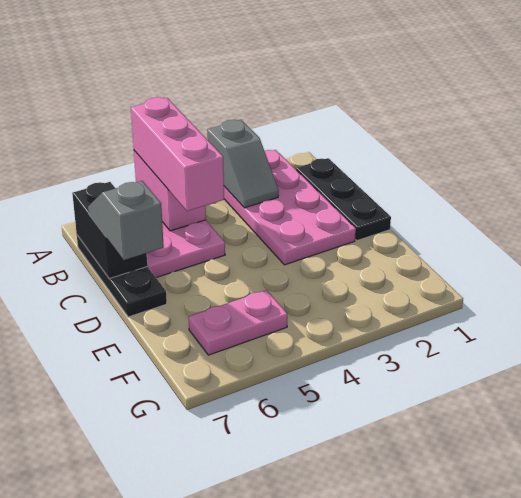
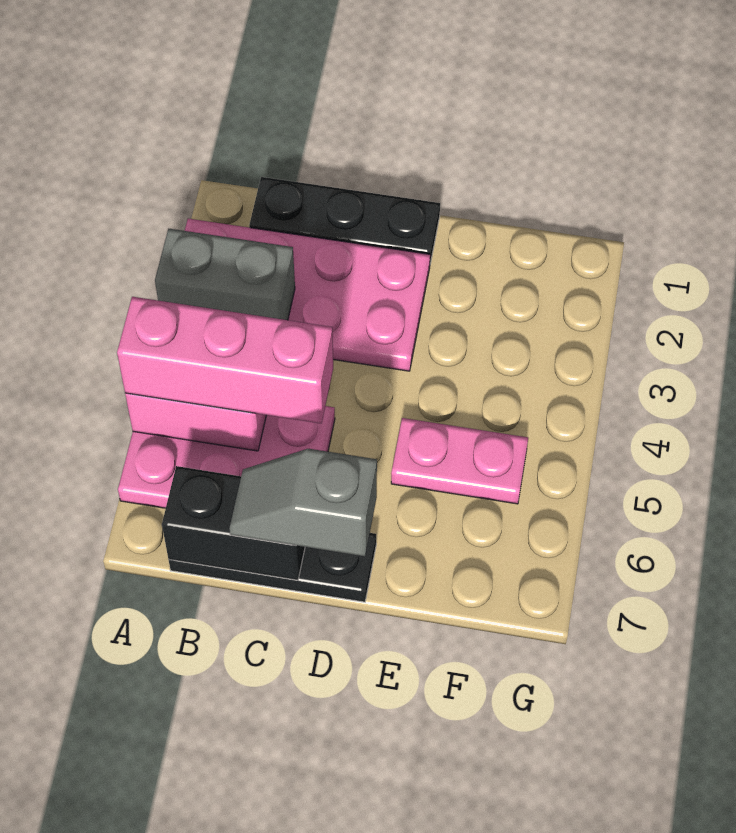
grey 1x2 slope [207,120,279,208] -> grey 1x2 brick [155,229,295,320]
pink 1x2 plate [188,290,287,355] -> pink 1x2 plate turned to [391,418,528,504]

